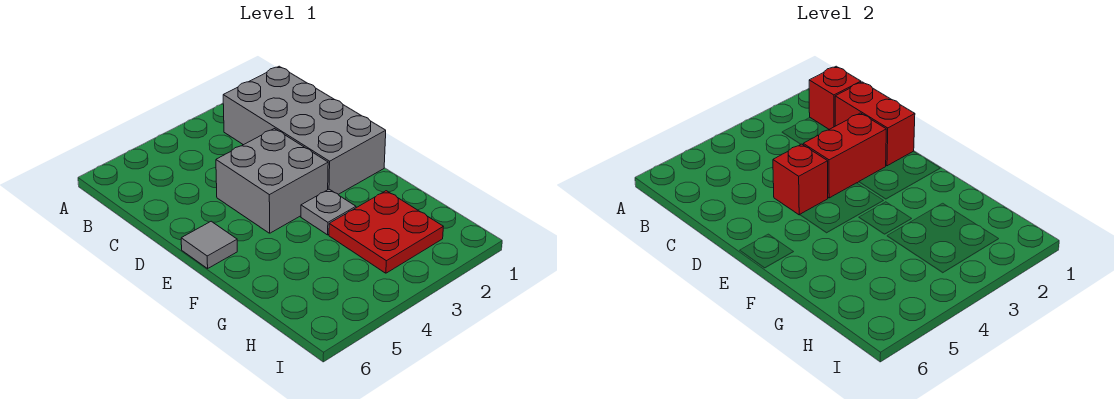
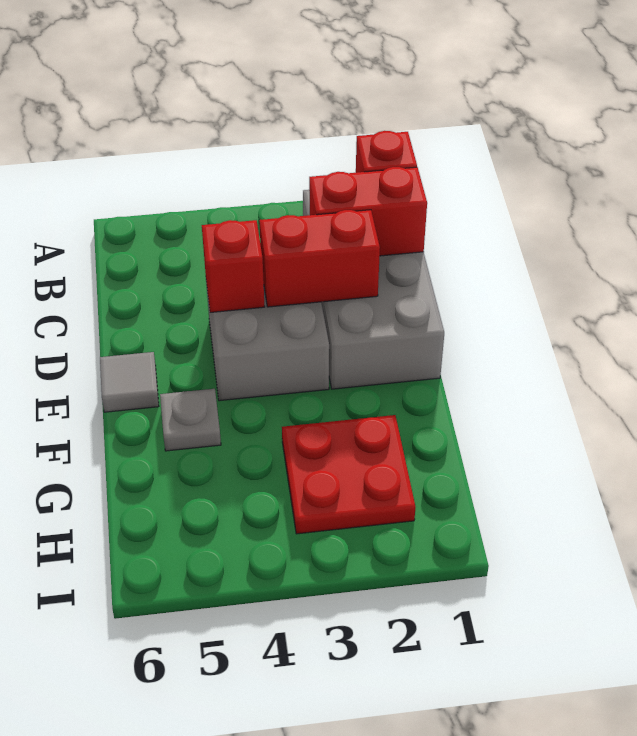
red 1x2 brick [835,82,915,166] -> red 1x2 brick turned to [309,167,427,256]
grey 1x1 plate [301,189,356,235] -> grey 1x1 plate moved to [160,389,221,451]

